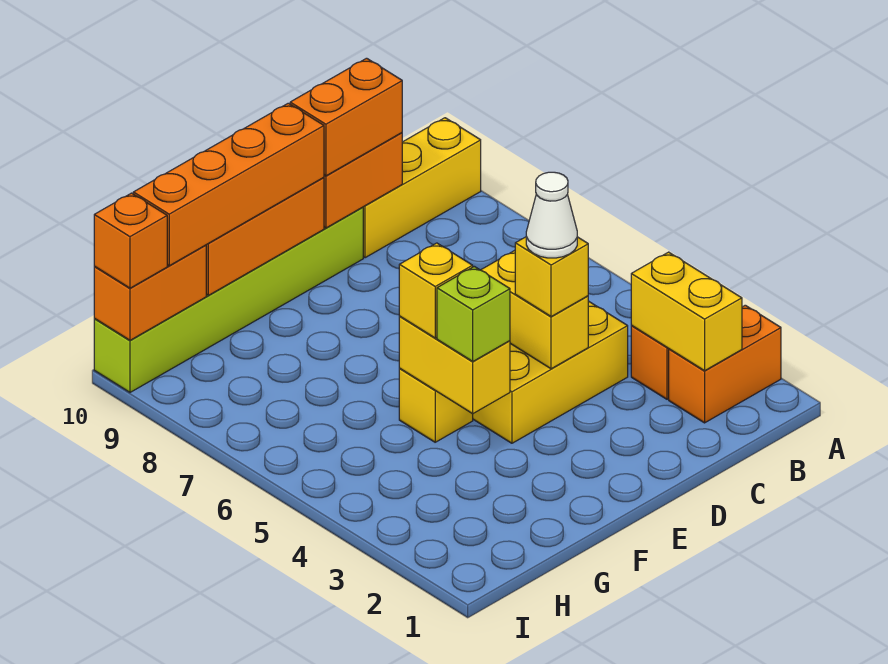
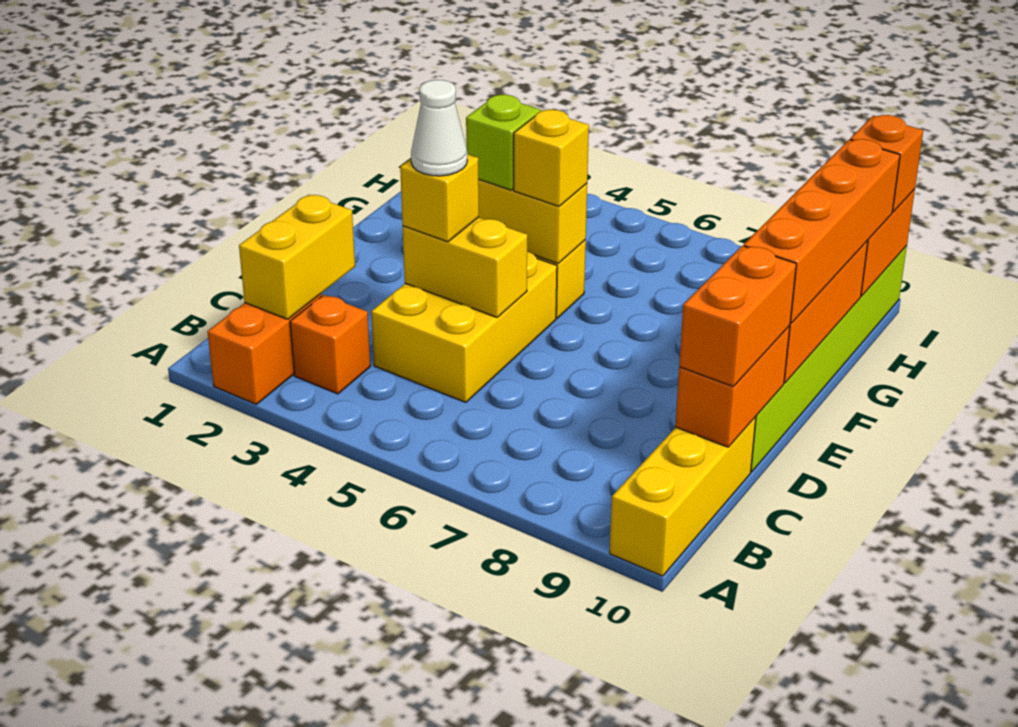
yellow 1x2 brick [631,252,742,371] -> yellow 1x2 brick turned to [239,195,355,319]

